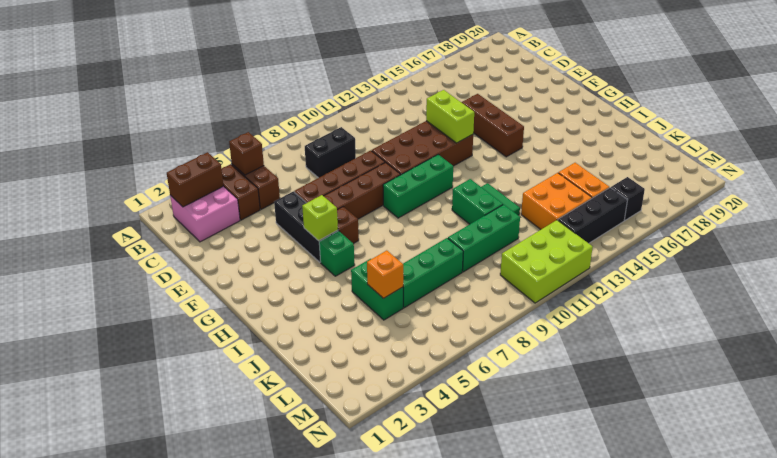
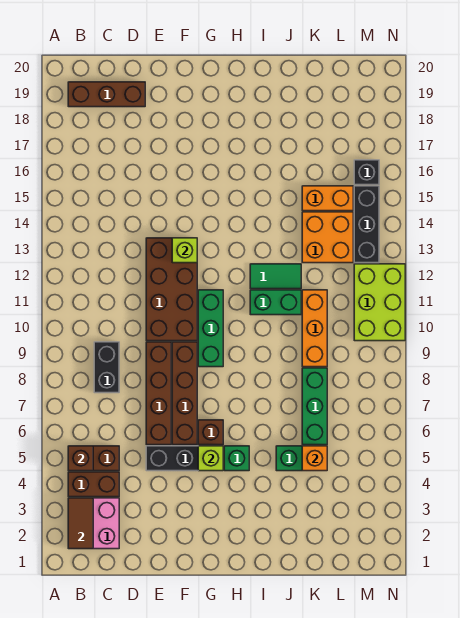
brown 1x2 brick [167,152,224,207] -> brown 1x2 tile [68,498,93,549]
lime 1x2 brick [426,90,474,143] -> lime 1x1 brick [172,238,197,263]
brown 1x3 brick [462,94,524,157] -> brown 1x3 brick moved to [68,82,145,107]
green 1x3 brick [448,205,520,272] -> orange 1x3 brick [302,290,327,367]

